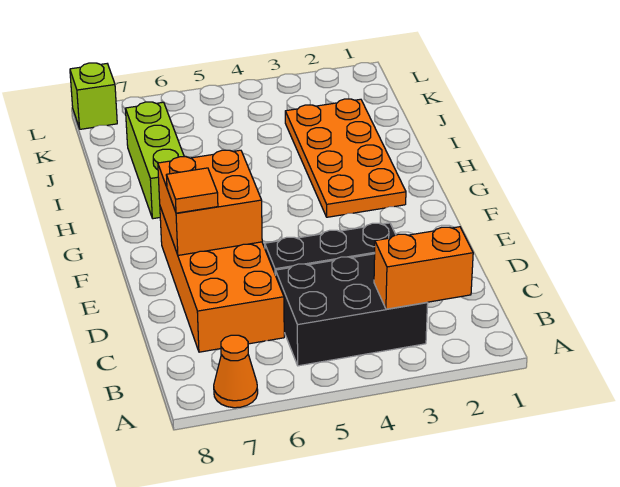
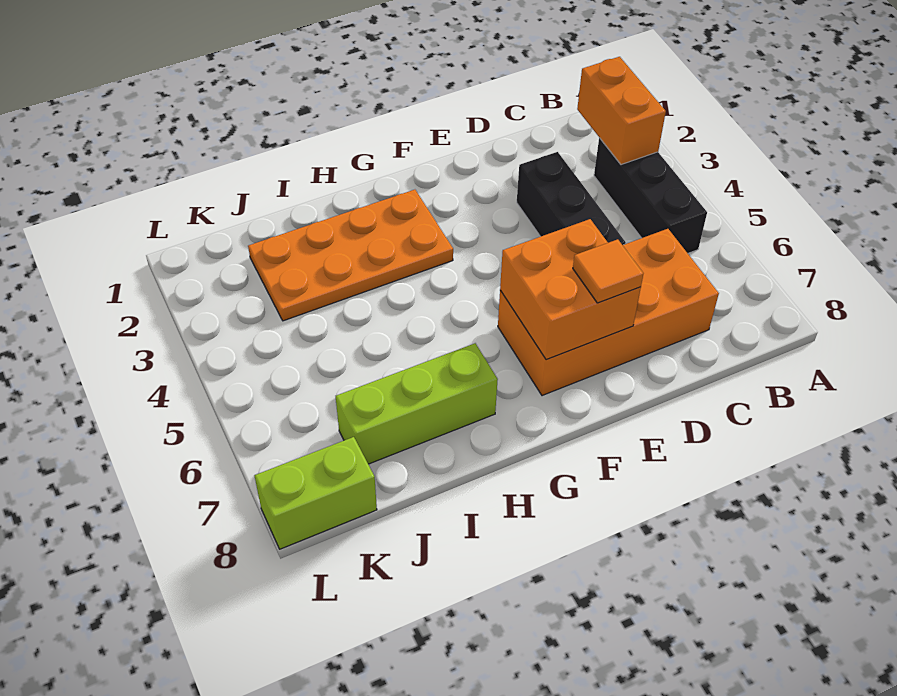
orange 1x1 cone [214,335,258,408] -> none
black 2x3 brick [276,254,428,366] -> black 1x3 brick [594,138,707,253]
lime 1x1 brick [70,63,117,129] -> lime 1x2 brick [254,437,377,549]

